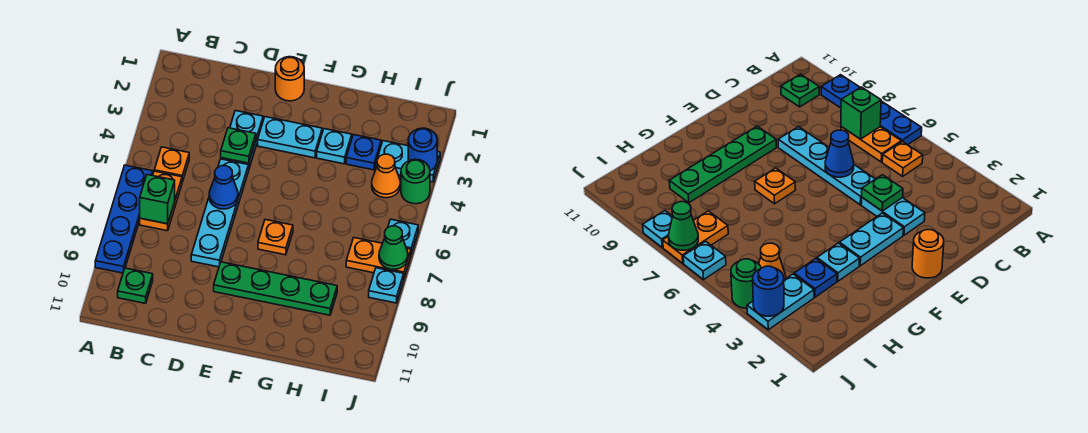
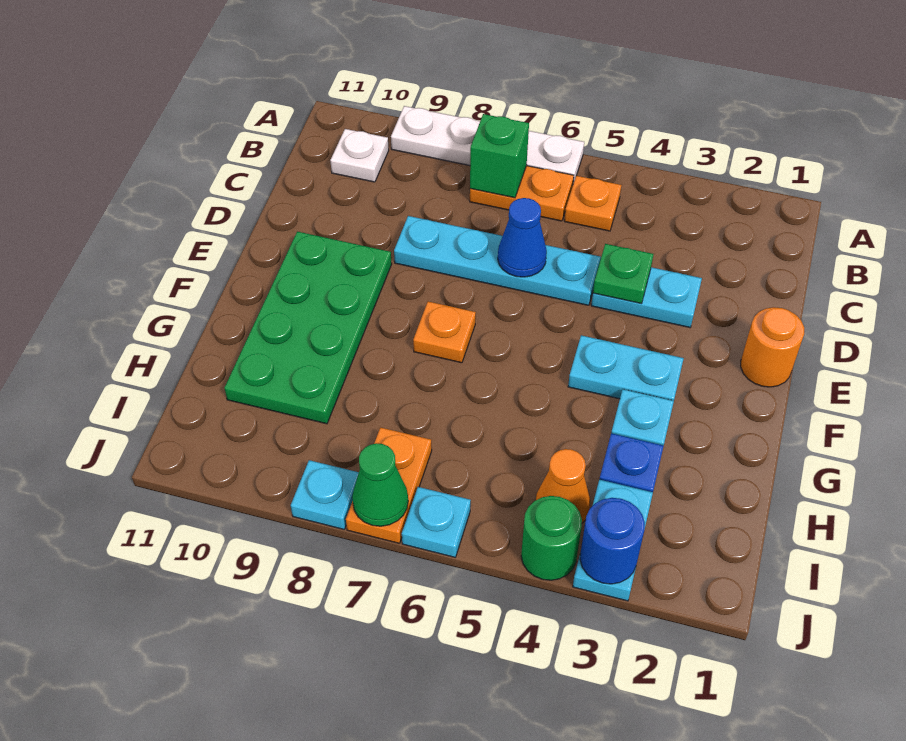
blue 1x4 plate [95,165,153,273] -> white 1x4 plate [391,106,584,183]
green 1x1 plate [118,268,153,303] -> white 1x1 plate [330,129,389,182]
cyan 1x2 plate [258,117,322,158] -> cyan 1x2 plate turned to [568,335,684,401]
green 1x4 plate [214,262,337,315] -> green 2x4 plate [224,232,392,424]

